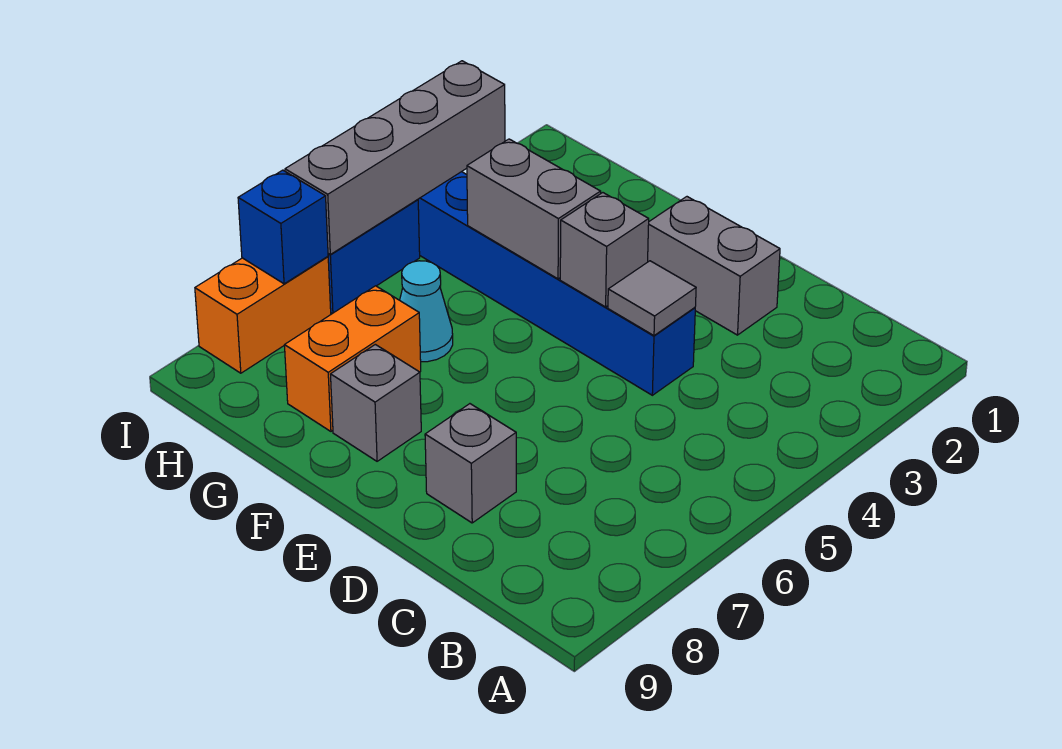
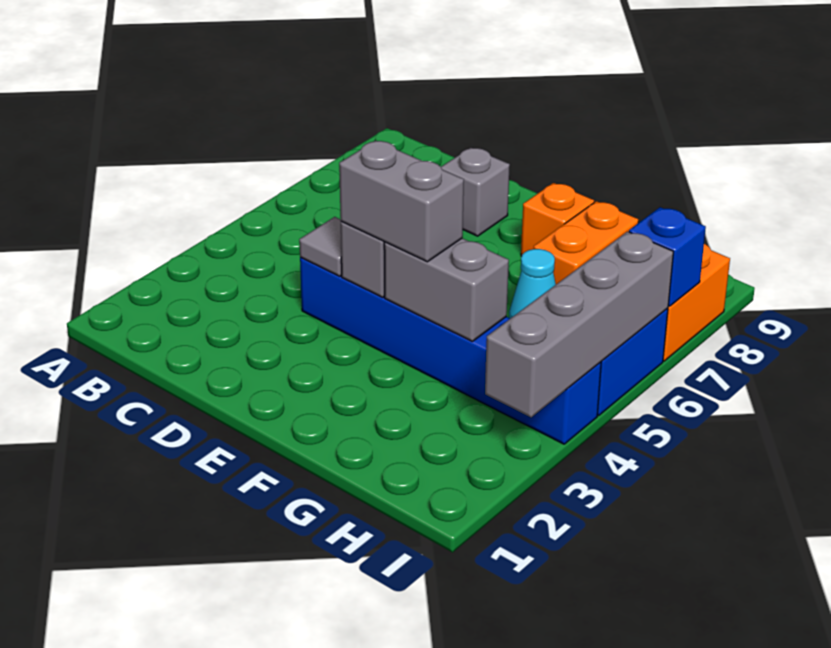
grey 1x2 brick [648,197,780,335] -> grey 1x2 brick moved to [339,141,464,262]
grey 1x1 brick [331,344,421,461] -> orange 1x1 brick [521,183,594,256]

